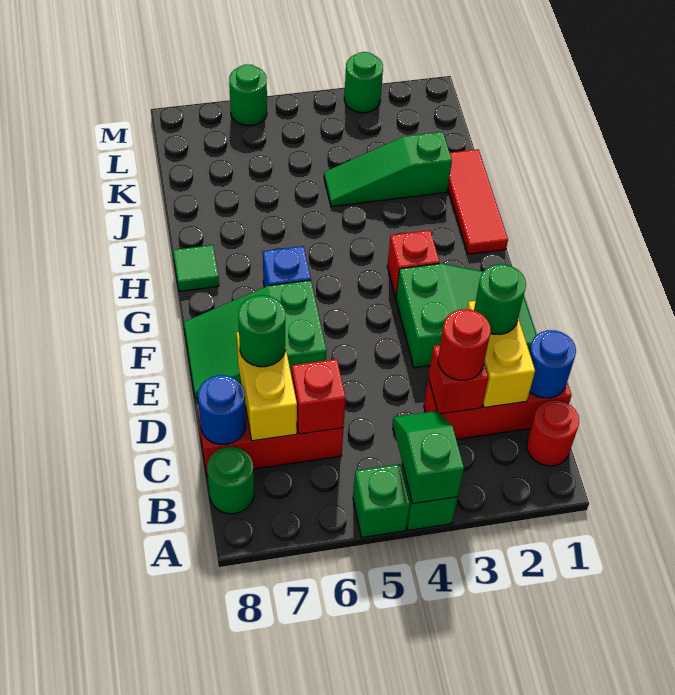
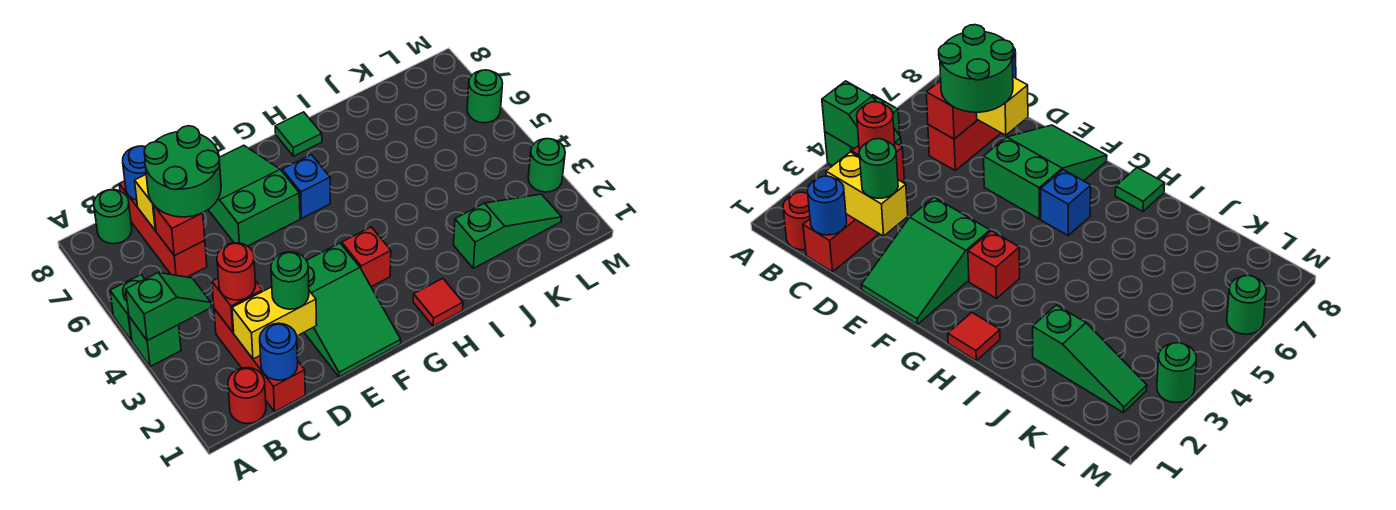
green 1x1 round brick [238,295,285,367] -> green 2x2 round brick [144,126,221,217]
red 1x3 tile [448,149,508,254] -> red 1x1 tile [413,278,463,326]
green 1x3 slope [324,132,452,207] -> green 1x3 slope turned to [454,194,562,268]

